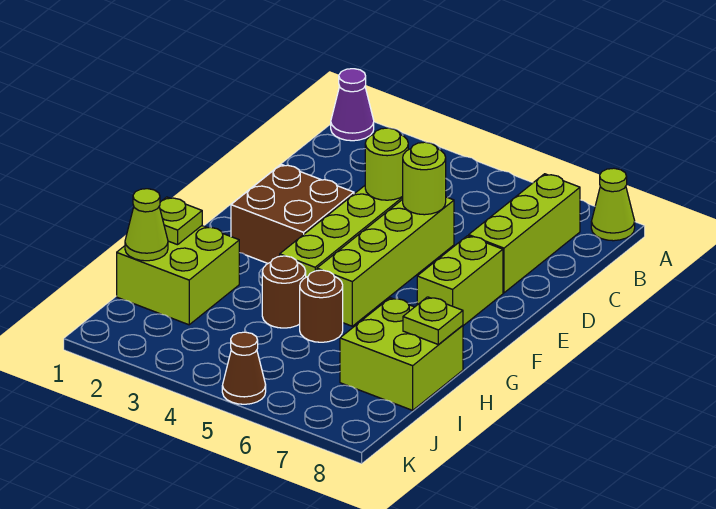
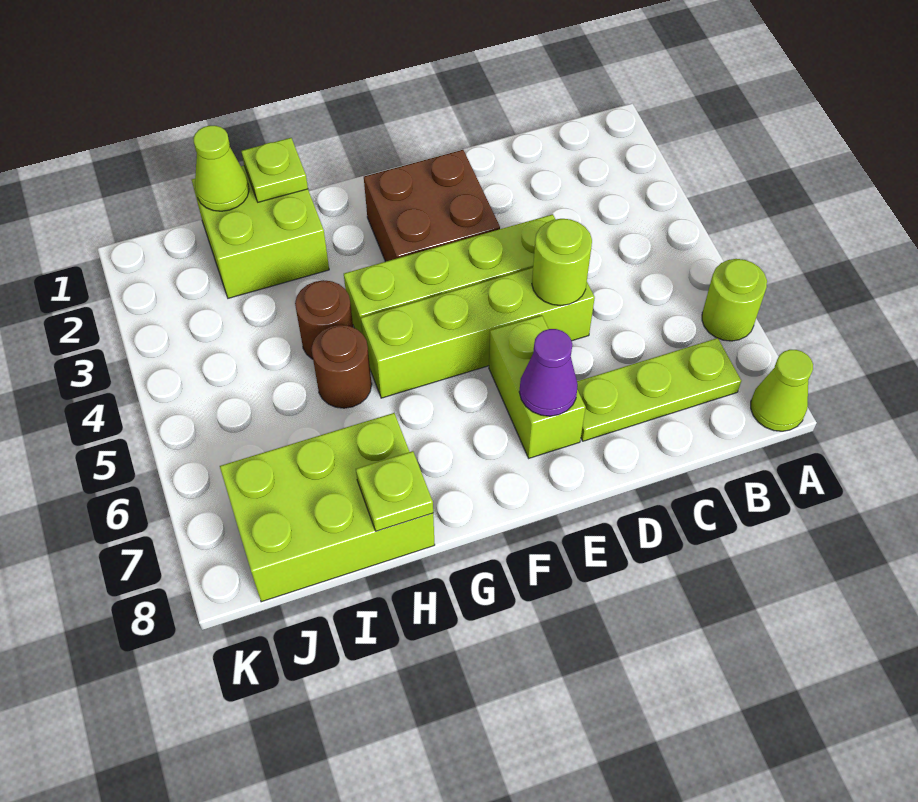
purple 1x1 cone [331,69,374,141] -> purple 1x1 cone moved to [519,329,578,416]
lime 1x3 brick [469,174,580,293] -> lime 1x3 plate [577,338,741,441]
lime 1x1 round brick [365,128,408,200] -> lime 1x1 round brick moved to [702,259,767,341]
lime 1x2 brick [417,236,503,326] -> lime 1x2 brick turned to [489,315,586,458]
lime 2x2 brick [340,298,463,410] -> lime 2x3 brick [220,413,435,602]
brown 1x1 cone [222,332,266,404] -> none

